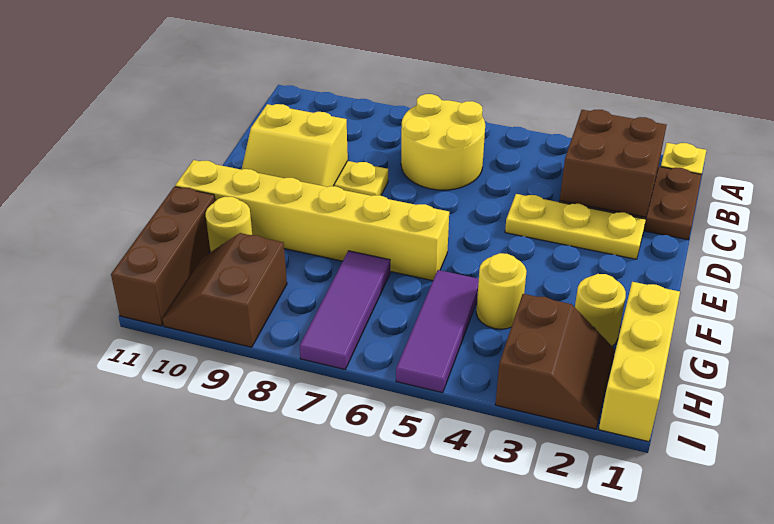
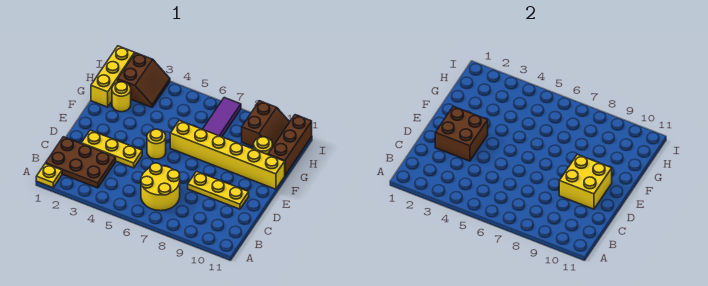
brown 2x2 brick [560,110,666,217] -> brown 2x2 brick moved to [435,106,488,161]
yellow 2x2 slope [242,104,348,187] -> yellow 2x2 brick [559,154,612,209]
yellow 1x1 round brick [476,253,527,329] -> yellow 1x1 round brick moved to [147,129,166,159]
purple 1x3 tile [396,270,479,393] -> none
brown 2x2 slope [495,294,615,429] -> brown 2x2 slope turned to [118,53,170,107]

